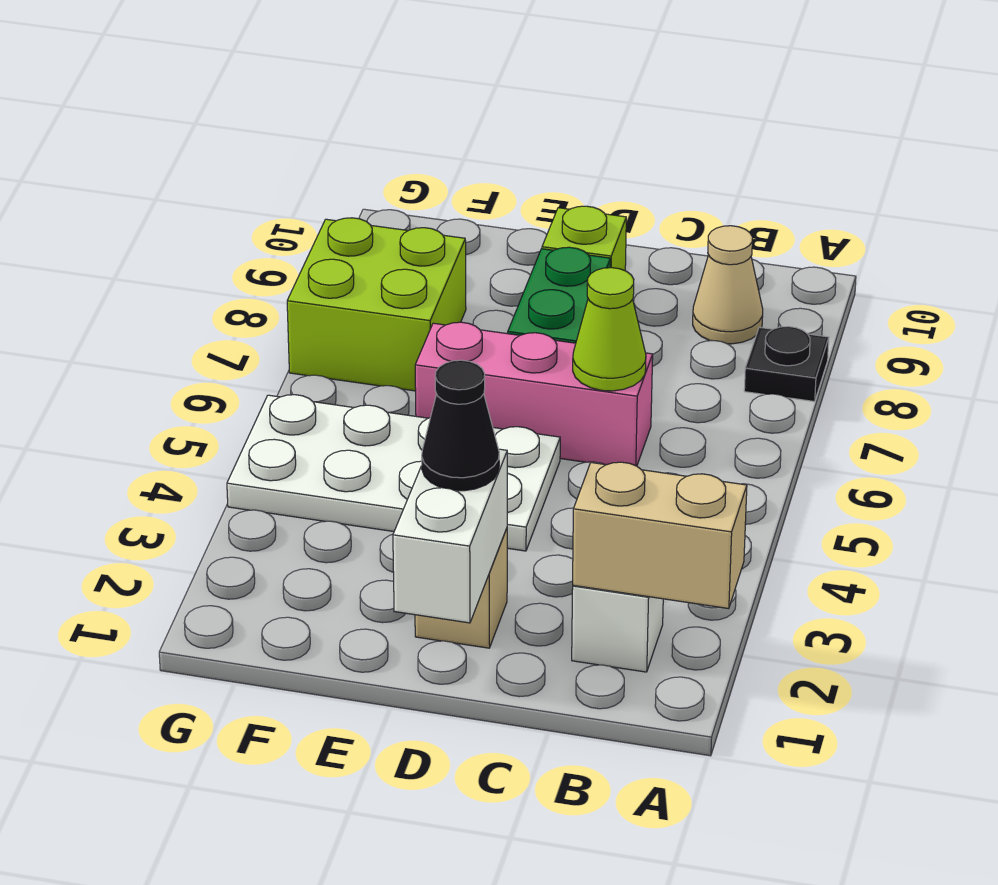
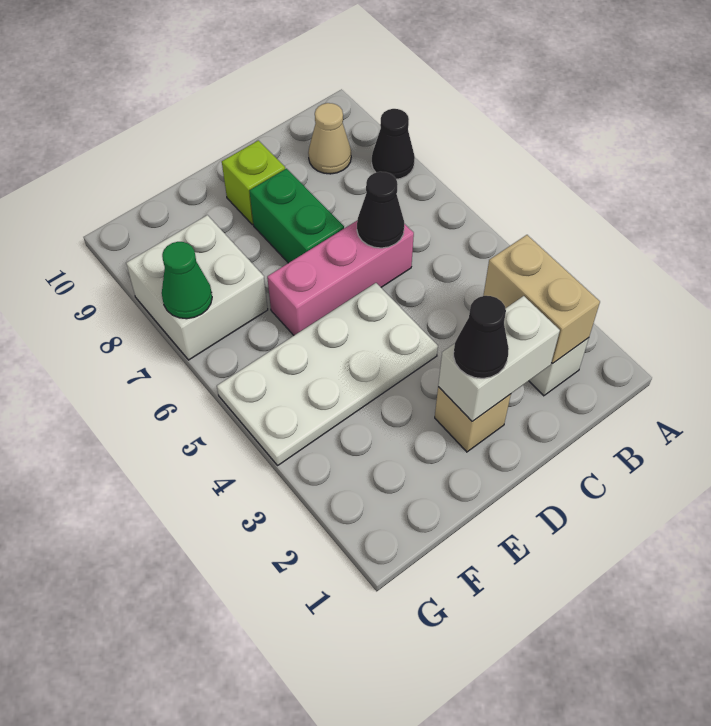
tan 1x2 brick [573,462,747,609] -> tan 1x2 brick turned to [483,235,600,364]
black 1x1 plate [744,326,829,402] -> black 1x1 cone [372,109,415,179]
lime 1x1 cone [573,268,646,391] -> black 1x1 cone [357,172,404,248]
white 1x2 brick [393,449,507,623] -> white 1x2 brick turned to [438,296,560,421]
lime 2x2 brick [287,218,466,391] -> white 2x2 brick [126,215,268,360]
none -> green 1x1 cone [162,242,212,319]

